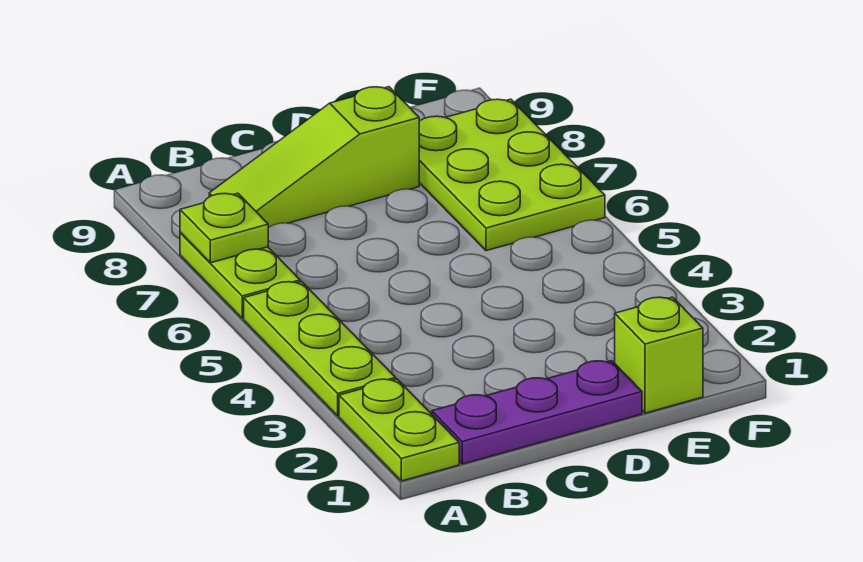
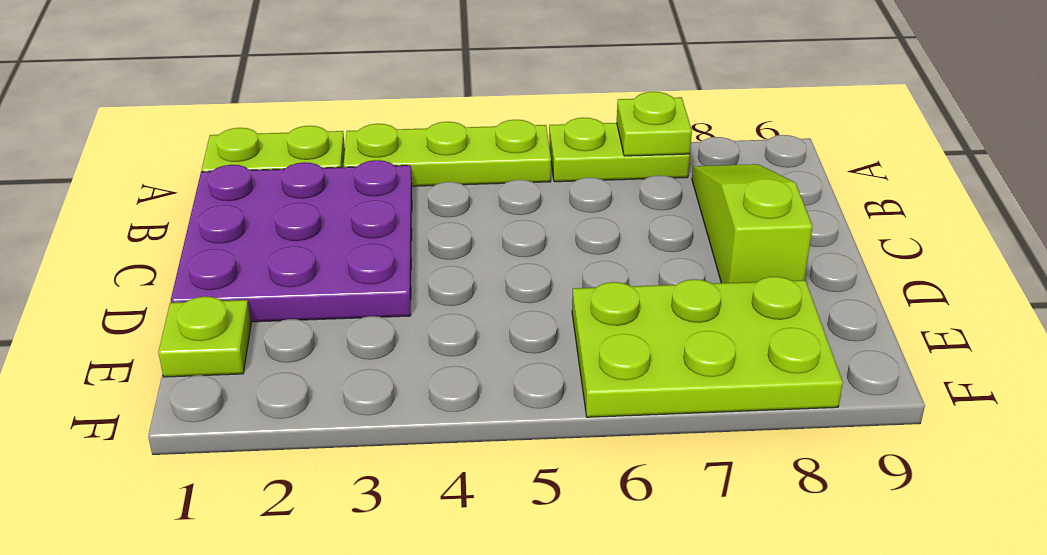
purple 1x3 plate [432,361,642,464] -> purple 3x3 plate [171,160,412,322]
lime 1x1 brick [615,297,703,413] -> lime 1x1 plate [158,296,251,377]

